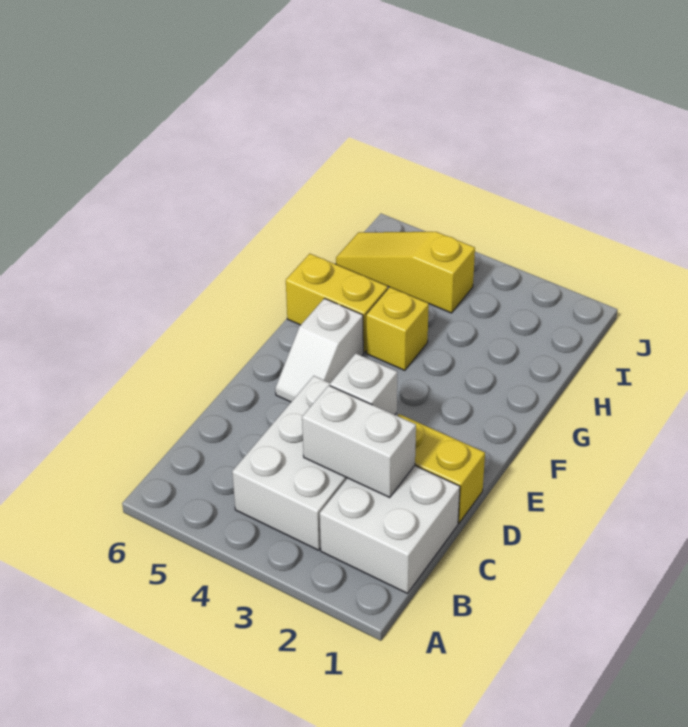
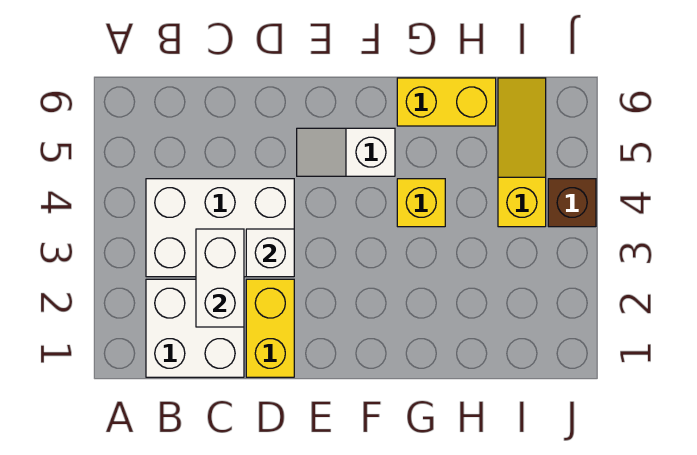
yellow 1x2 brick [286,254,388,353] -> yellow 1x2 brick turned to [397,78,496,126]
none -> brown 1x1 brick [548,179,596,227]

